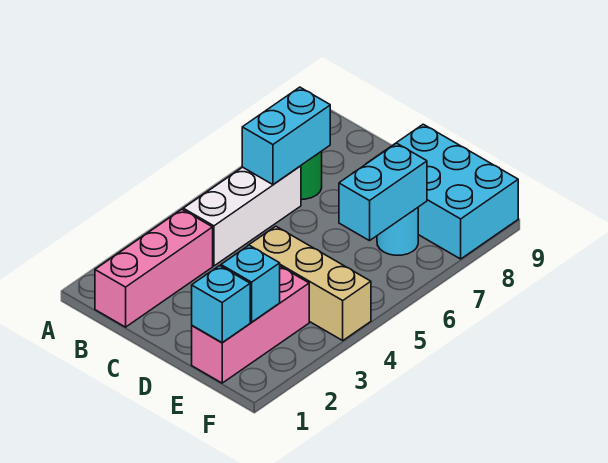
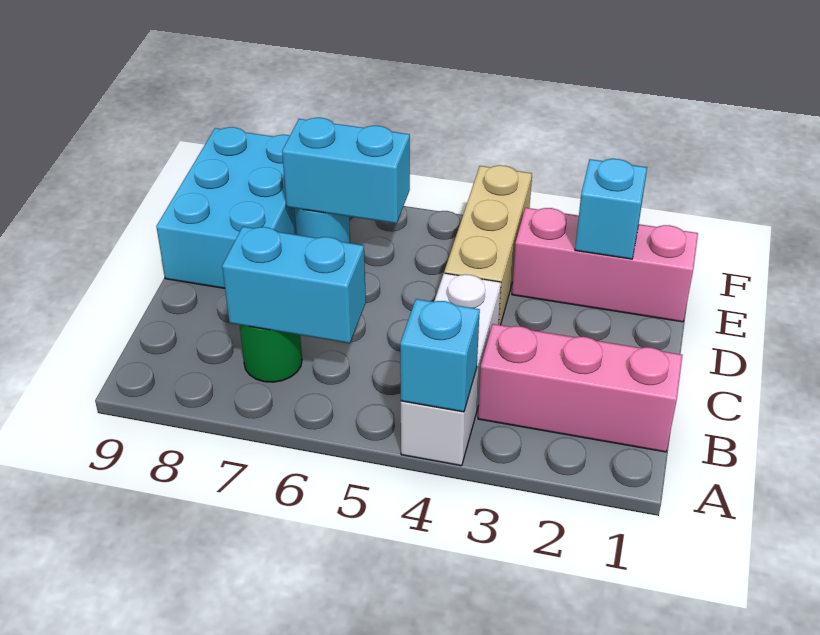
white 1x3 brick [183,166,301,266] -> white 1x3 brick turned to [401,273,501,466]
cyan 1x1 brick [192,266,250,343] -> cyan 1x1 brick moved to [400,299,480,412]

